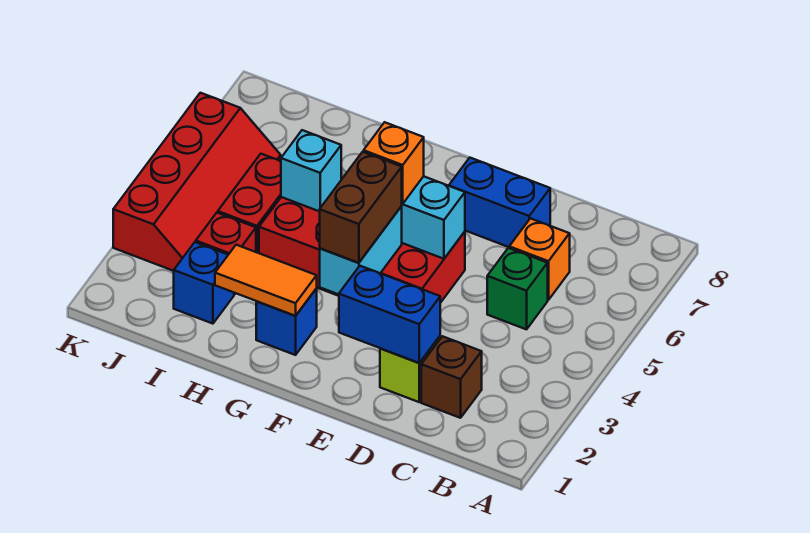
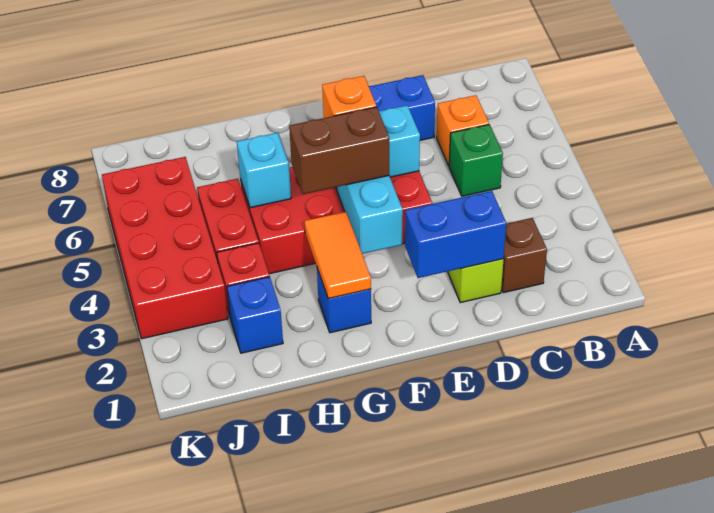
brown 1x2 brick [320,152,402,263] -> brown 1x2 brick turned to [289,107,389,194]
orange 1x2 tile [215,245,317,316] -> orange 1x2 tile turned to [305,212,371,299]
red 2x4 slope [113,93,281,271] -> red 2x4 brick [102,157,228,339]

